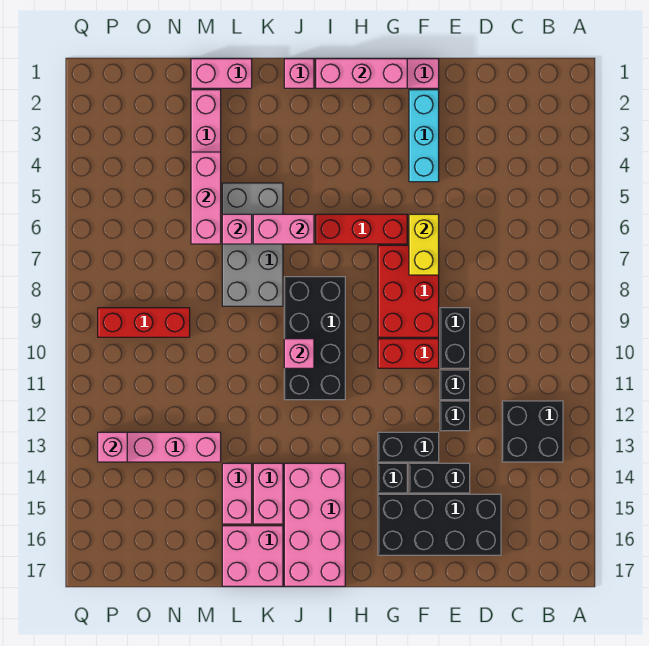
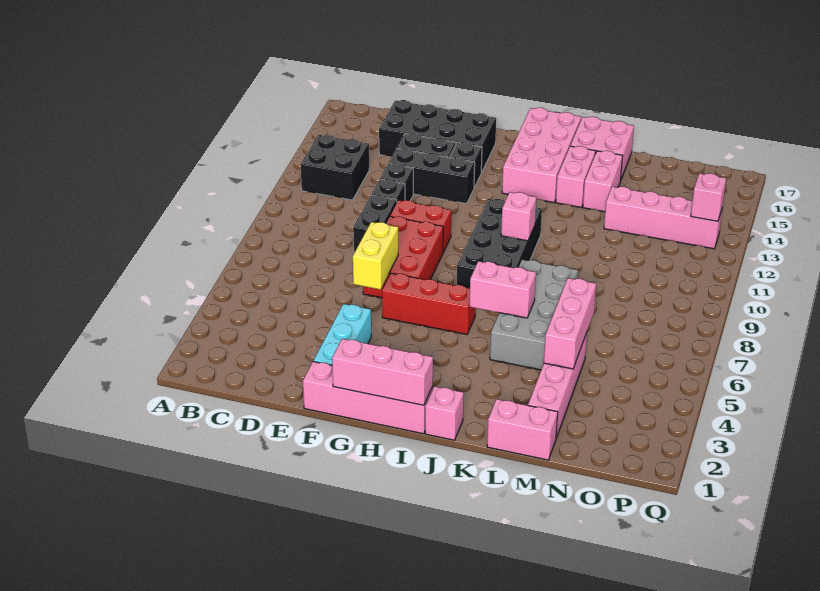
black 1x2 brick [378,432,439,462] -> black 1x3 brick [388,148,475,204]
pink 1x1 brick [222,214,252,244] -> none
red 1x3 brick [98,308,190,337] -> none

